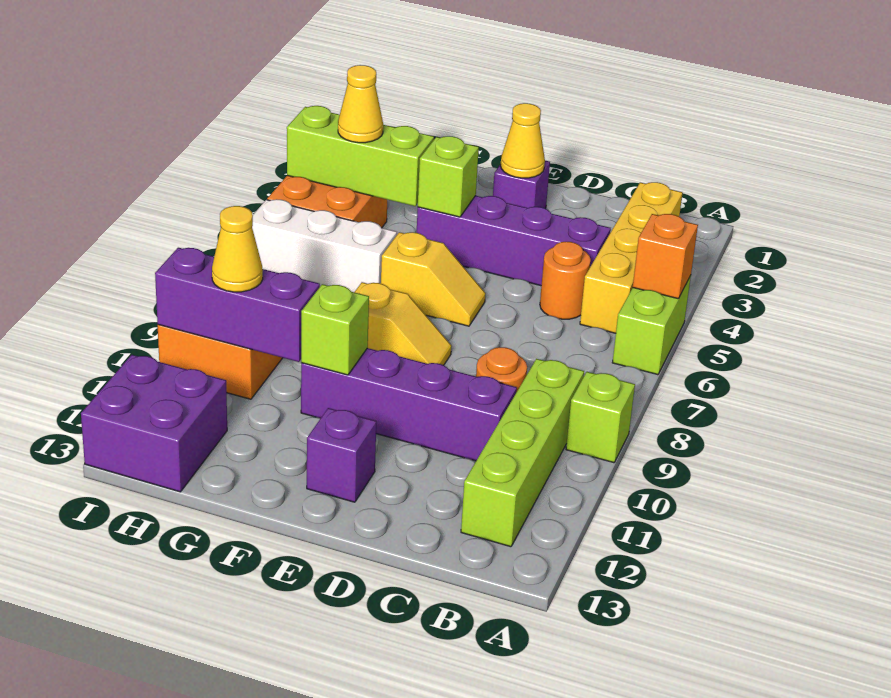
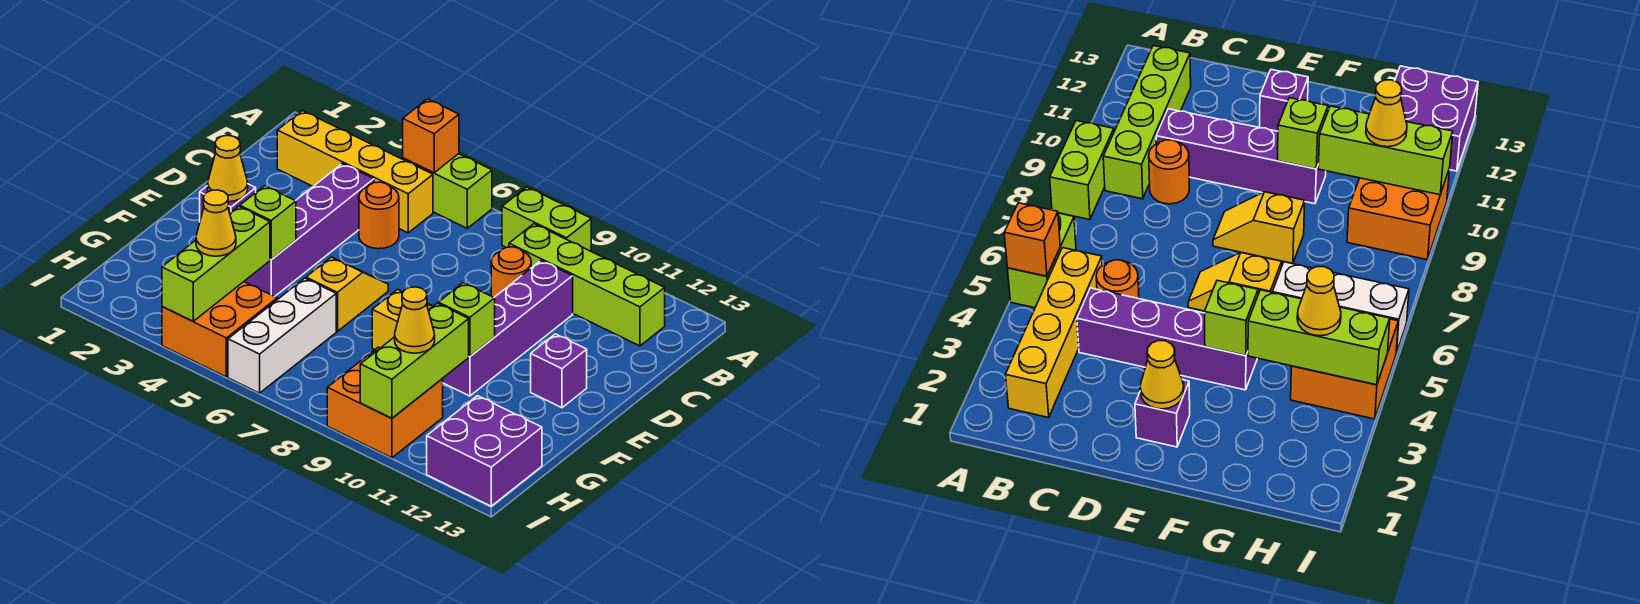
lime 1x1 brick [566,372,635,463] -> lime 1x2 brick [502,187,591,251]
purple 1x3 brick [155,248,320,362] -> lime 1x3 brick [360,303,469,418]

